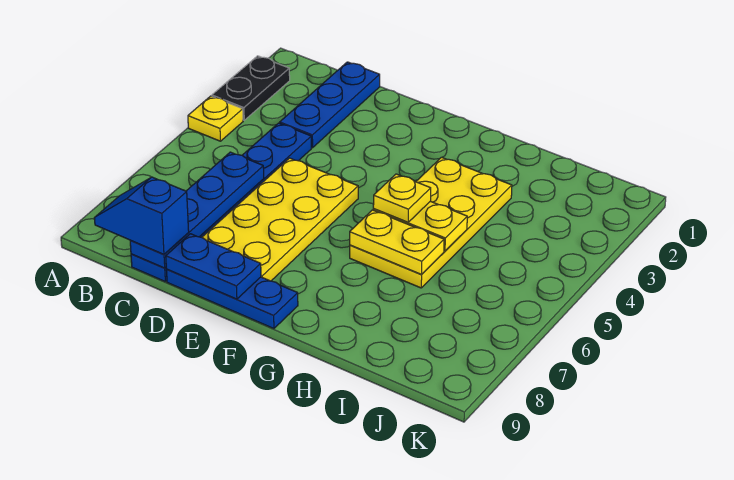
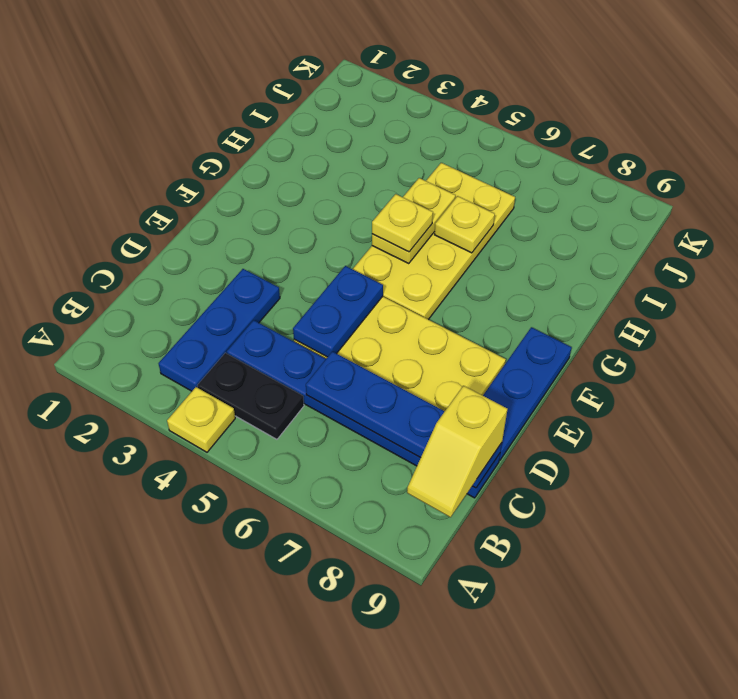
black 1x2 plate [212,56,290,120] -> black 1x2 plate moved to [197,353,304,439]
blue 1x2 slope [94,177,189,255] -> yellow 1x2 slope [407,386,507,517]
blue 1x3 plate [280,62,380,148] -> blue 1x3 plate turned to [159,269,280,391]
blue 1x2 plate [166,234,261,299] -> blue 1x2 plate moved to [293,266,383,357]
yellow 2x4 plate [350,157,512,288] -> yellow 2x4 plate turned to [353,163,515,319]
yellow 1x2 plate [350,210,444,274] -> yellow 1x1 plate [435,196,495,253]

